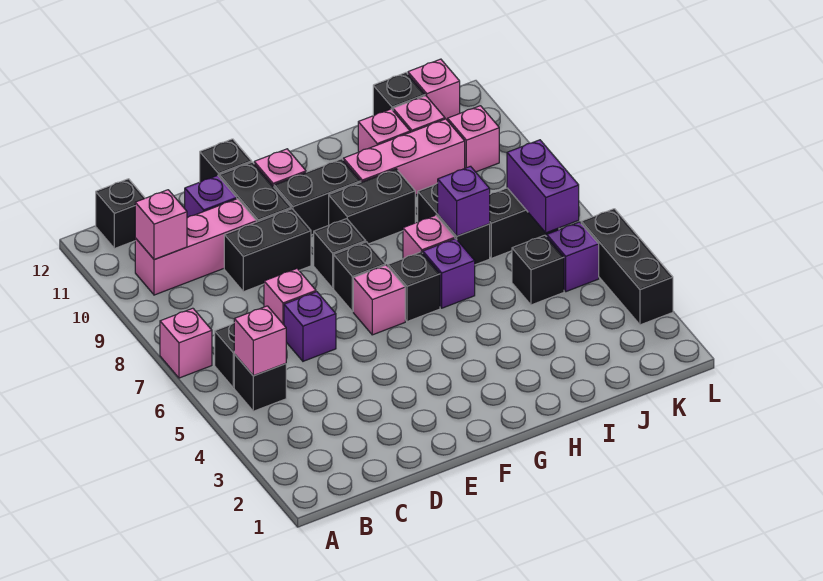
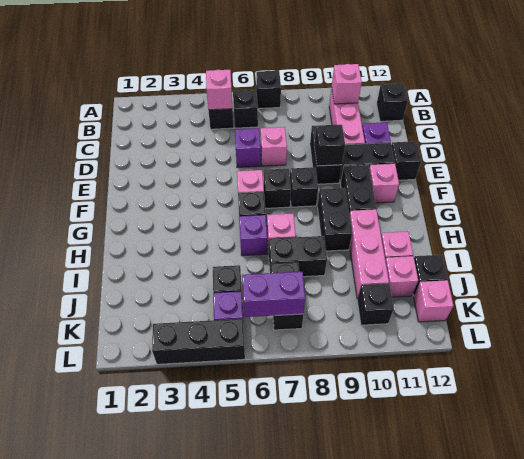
pink 1x1 brick [160,308,212,378] -> black 1x1 brick [256,71,281,109]
none -> black 1x1 brick [314,125,345,166]
purple 1x1 brick [438,166,490,236] -> none
pink 1x1 brick [448,106,499,172] -> black 1x1 brick [357,284,394,325]

